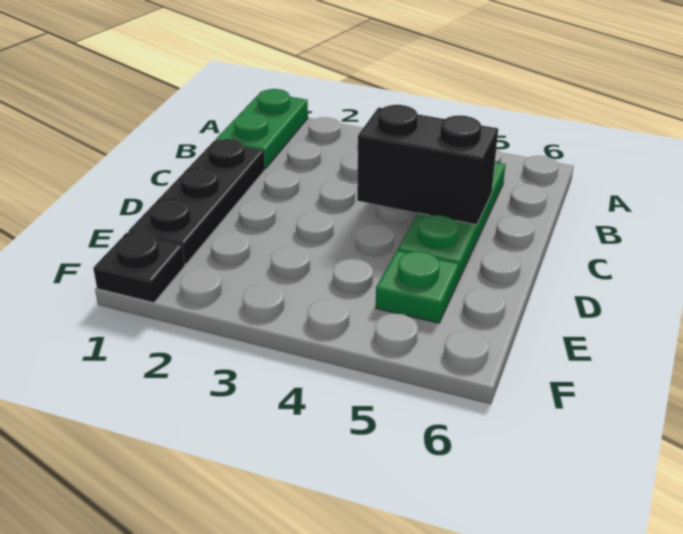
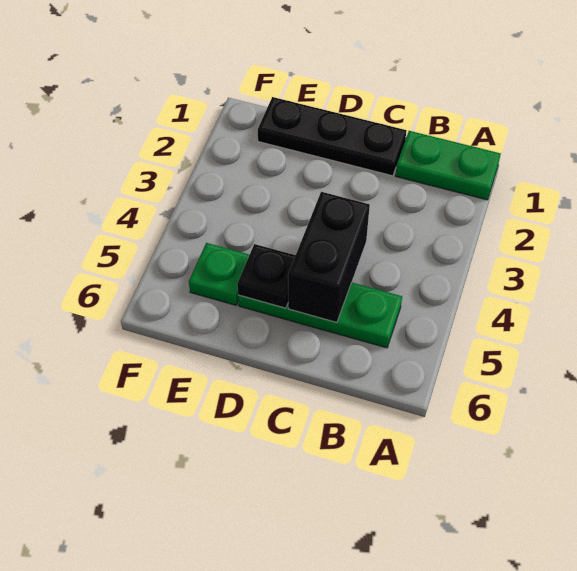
black 1x1 plate [93,233,185,303] -> black 1x1 plate moved to [237,244,296,308]

